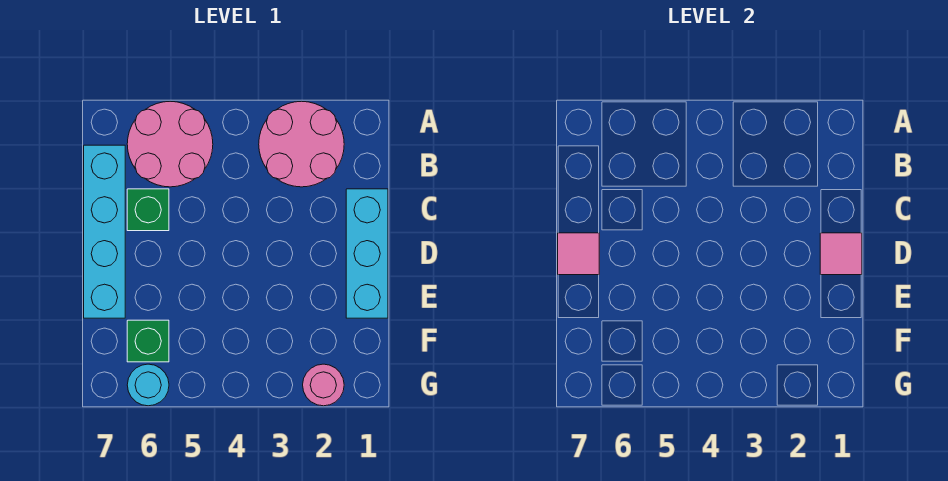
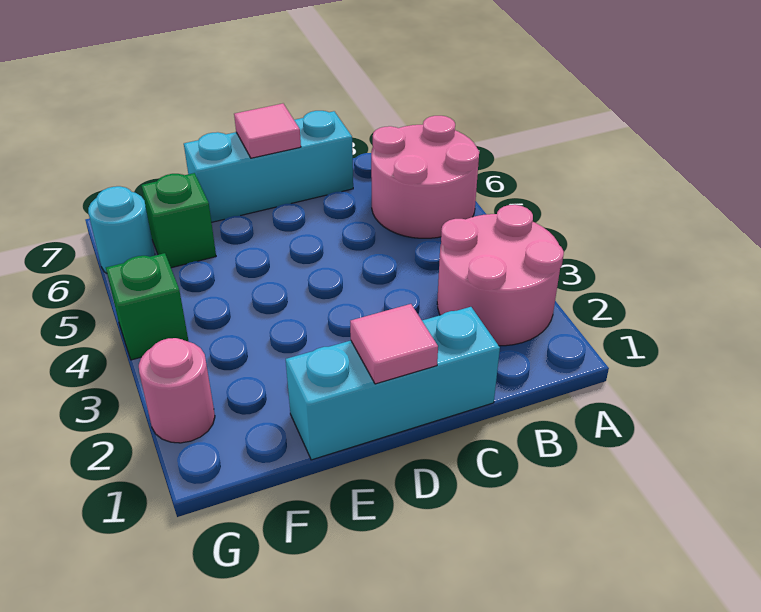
cyan 1x4 brick [84,145,125,318] -> cyan 1x3 brick [184,111,353,222]
green 1x1 brick [127,189,169,231] -> green 1x1 brick moved to [106,253,189,360]

